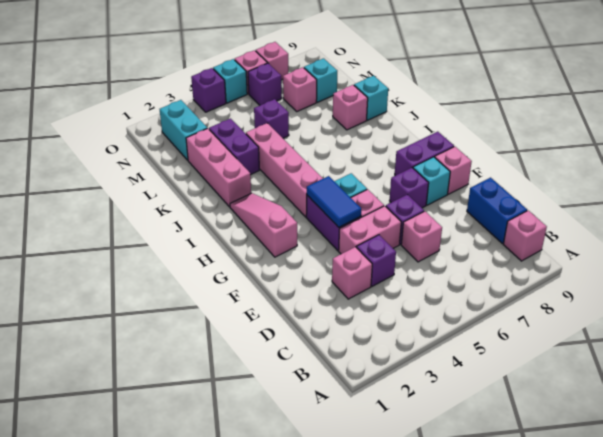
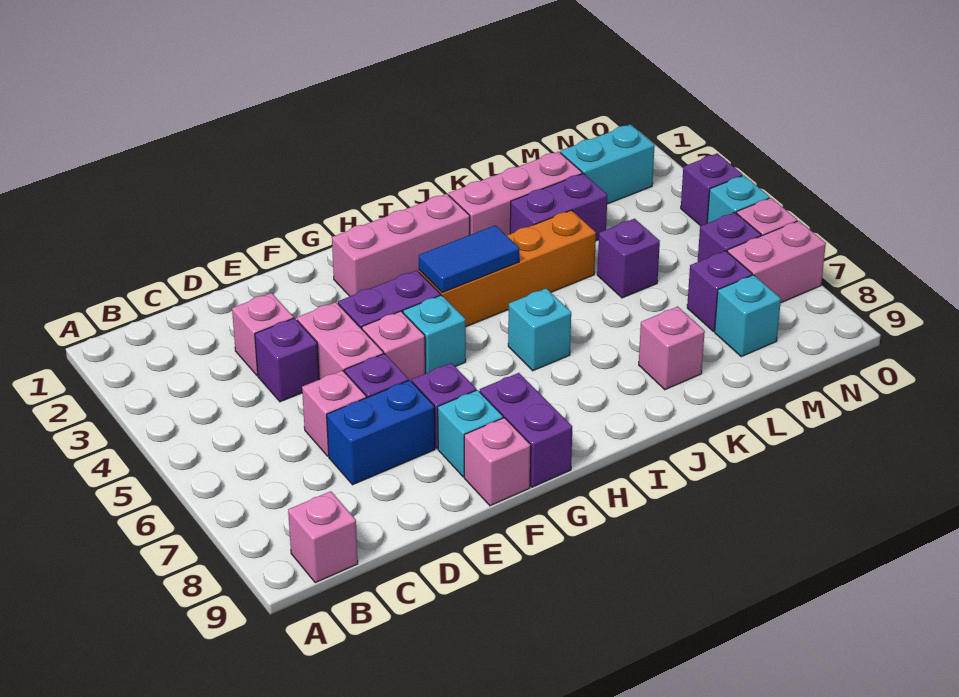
blue 1x2 brick [467,178,527,244] -> blue 1x2 brick moved to [327,380,435,485]
blue 1x2 tile [307,176,361,227] -> blue 1x2 tile moved to [419,225,519,293]
pink 1x3 slope [230,193,297,257] -> pink 1x3 brick [332,194,470,296]
pink 1x4 brick [246,123,323,217] -> orange 1x4 brick [419,210,596,327]
cyan 1x1 brick [354,76,388,120] -> cyan 1x1 brick moved to [508,288,571,371]
pink 1x1 brick [283,67,317,111] -> purple 1x1 brick [687,251,752,331]
pink 1x1 brick [256,42,288,80] -> pink 1x2 brick [727,221,826,303]

